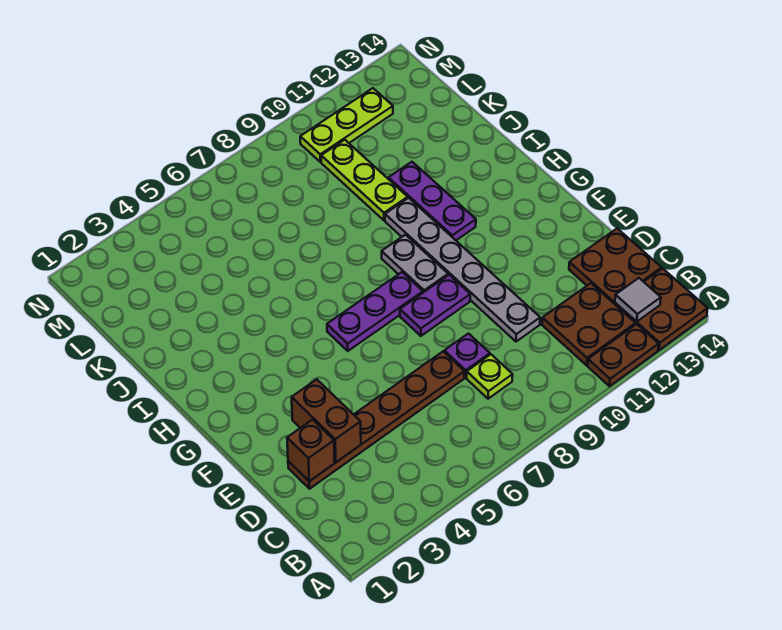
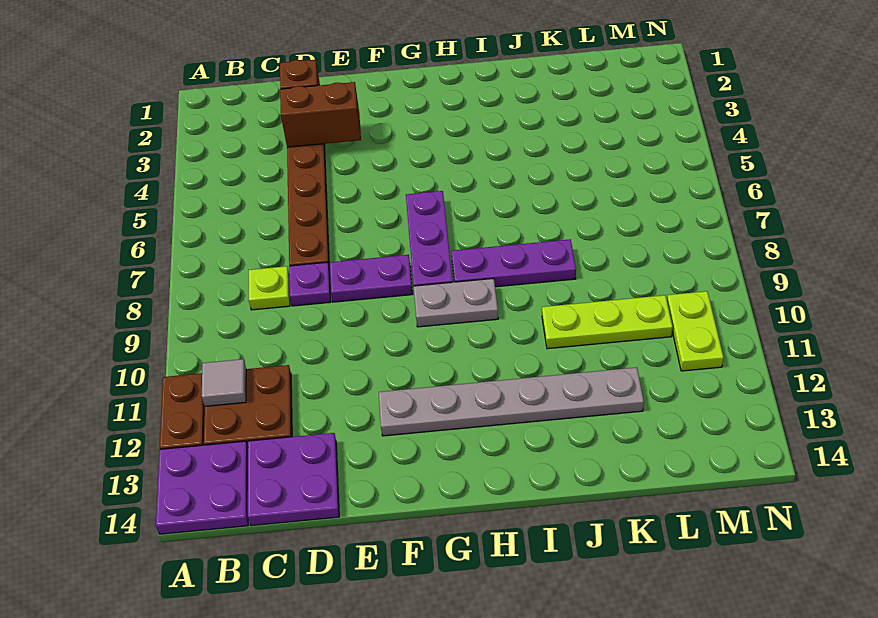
brown 2x2 plate [615,268,708,350] -> purple 2x2 plate [156,441,248,534]
grey 1x1 tile [615,278,661,322] -> grey 1x1 tile moved to [202,359,246,406]
brown 2x2 plate [569,229,661,304] -> purple 2x2 plate [248,433,339,526]
grey 1x6 plate [385,198,540,342] -> grey 1x6 plate moved to [379,367,644,436]
purple 1x2 plate [400,275,470,336] -> purple 1x2 plate turned to [330,255,412,302]
purple 1x3 plate [388,162,476,240] -> purple 1x3 plate moved to [451,239,576,287]
lime 1x3 plate [300,88,393,162] -> lime 1x2 plate [667,291,724,371]

